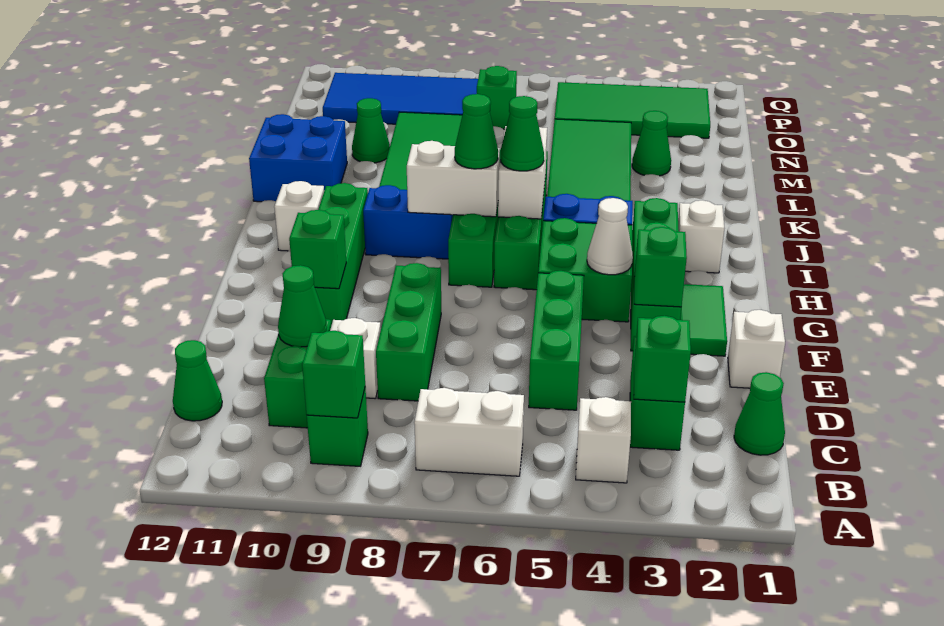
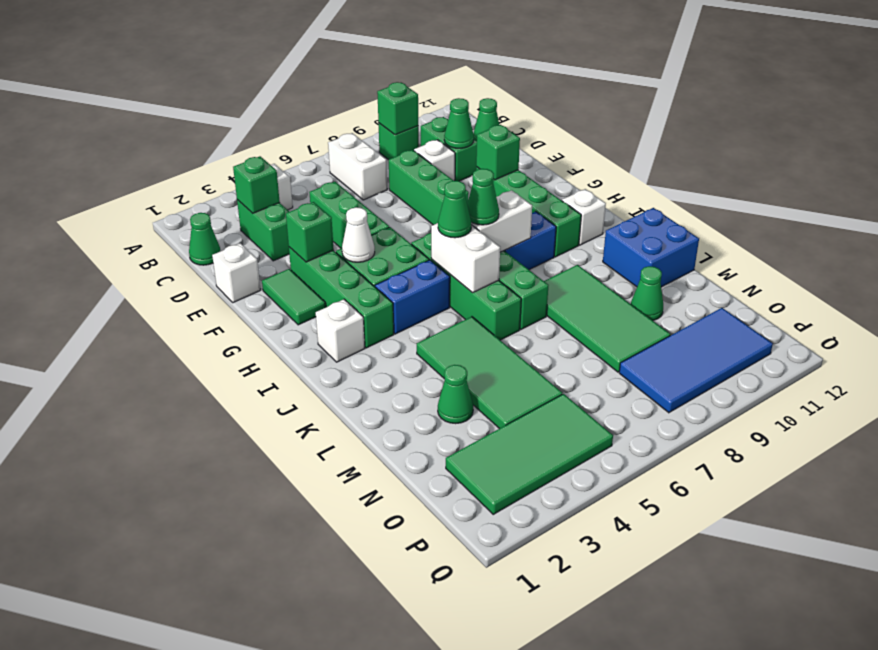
white 1x2 brick [414,388,524,476] -> white 1x2 brick turned to [328,133,387,200]
green 1x1 brick [477,66,517,129] -> none

